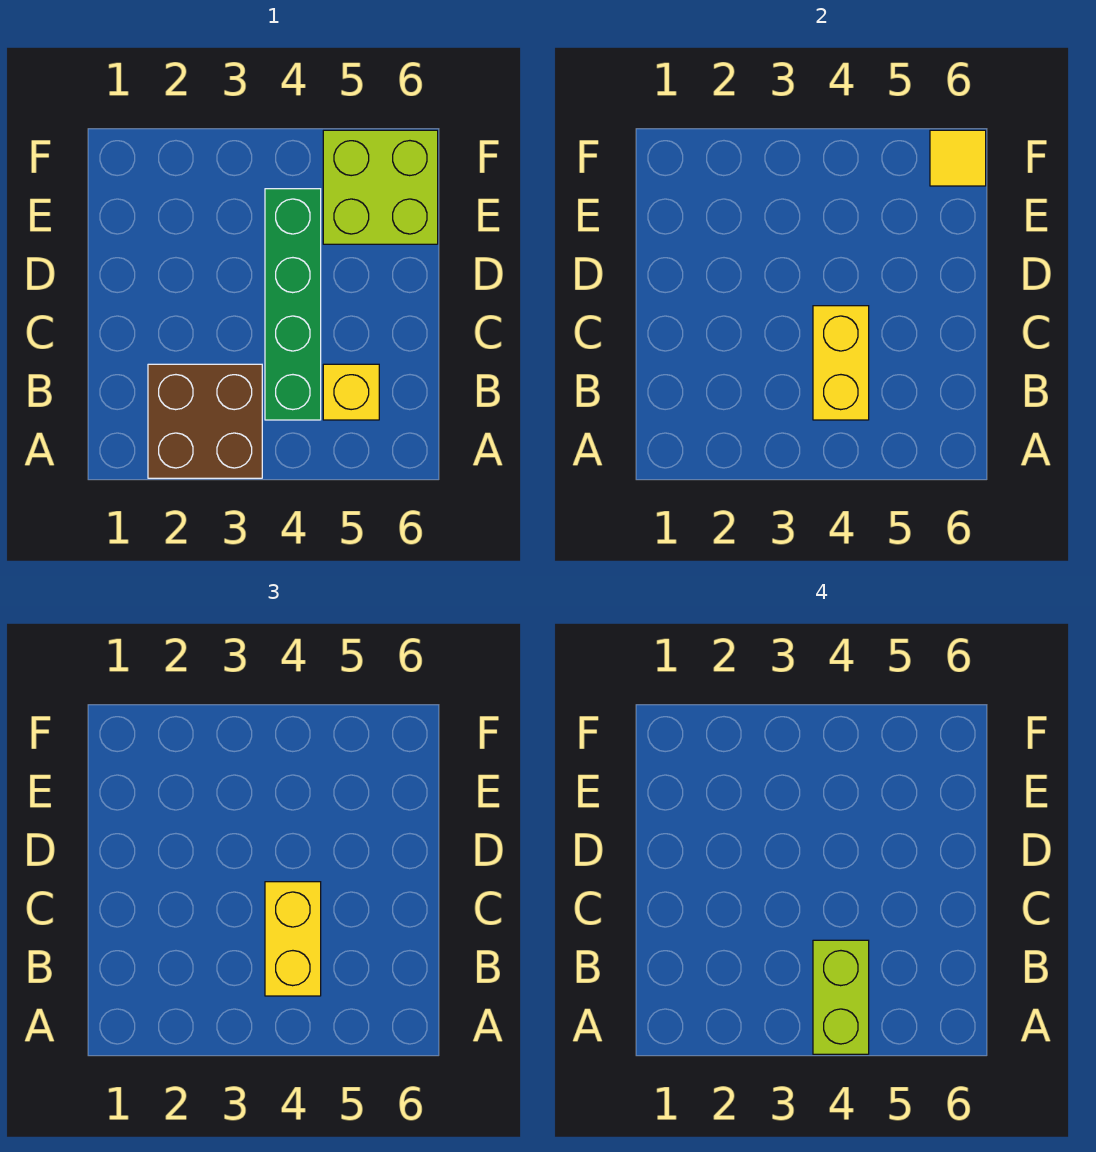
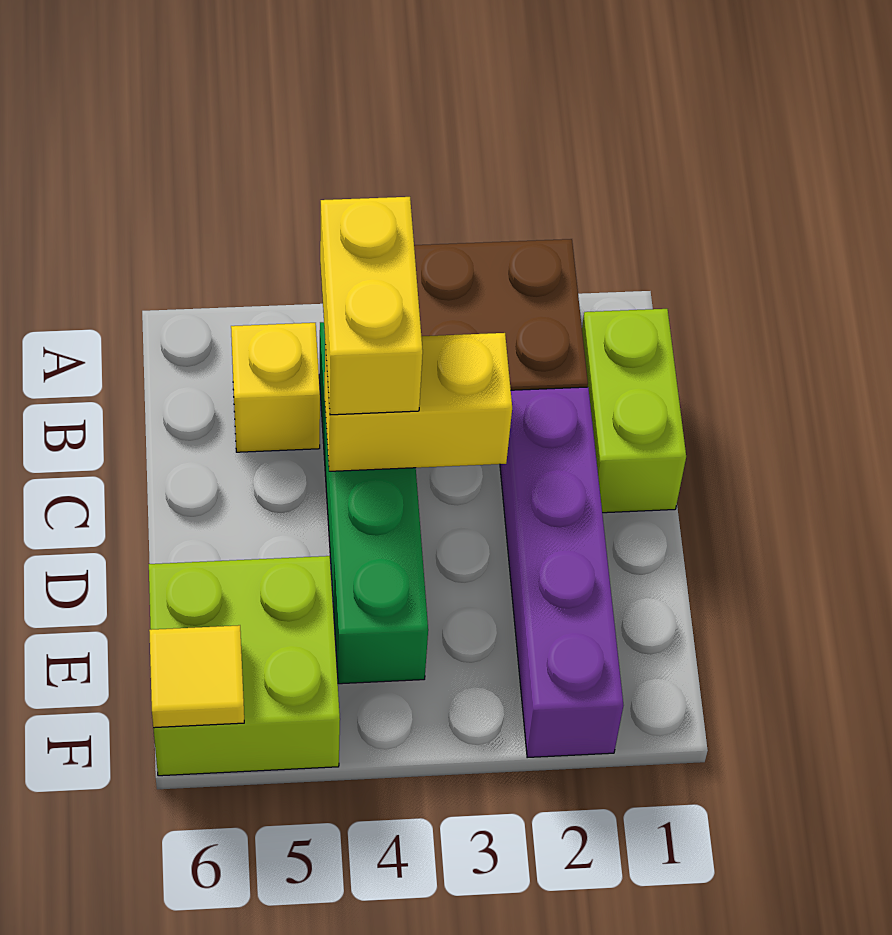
lime 1x2 brick [813,940,869,1054] -> lime 1x2 brick moved to [582,309,686,513]
yellow 1x2 brick [813,306,869,420] -> yellow 1x2 brick turned to [325,333,512,471]
none -> purple 1x4 brick [500,387,623,758]

